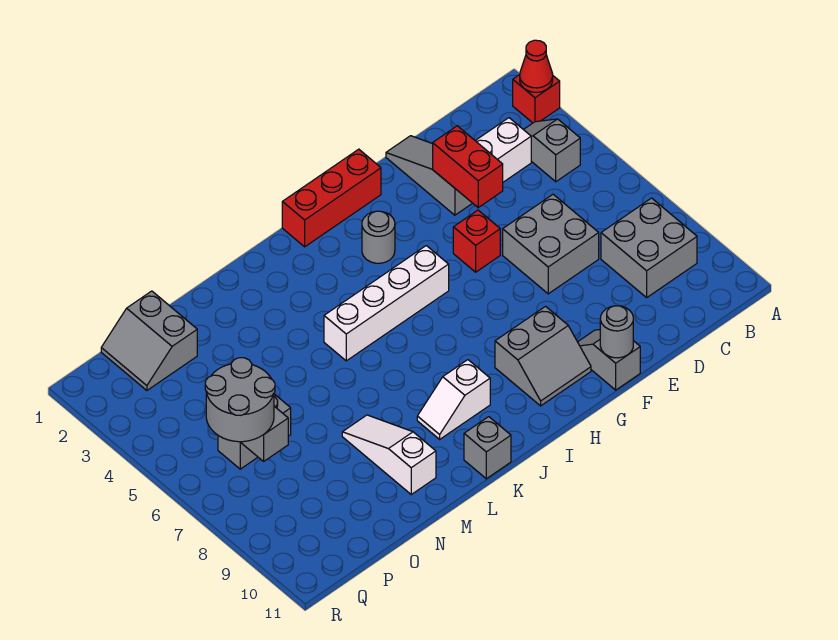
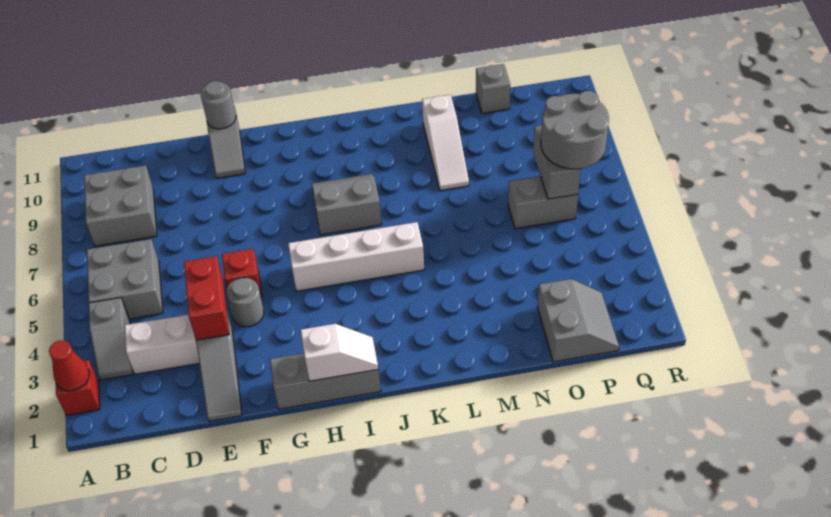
grey 2x2 brick [503,194,599,294] -> grey 2x2 brick moved to [87,239,163,319]
red 1x3 brick [282,149,381,247] -> grey 1x3 brick [270,353,381,409]
grey 2x2 slope [495,306,591,406] -> grey 2x2 slope moved to [312,174,382,235]
grey 1x1 round brick [362,211,395,263] -> grey 1x1 round brick moved to [226,278,264,327]
white 1x2 slope [417,360,490,439] -> white 1x2 slope moved to [301,324,378,381]
grey 1x1 brick [464,417,511,479] -> grey 1x1 brick moved to [476,64,510,113]

